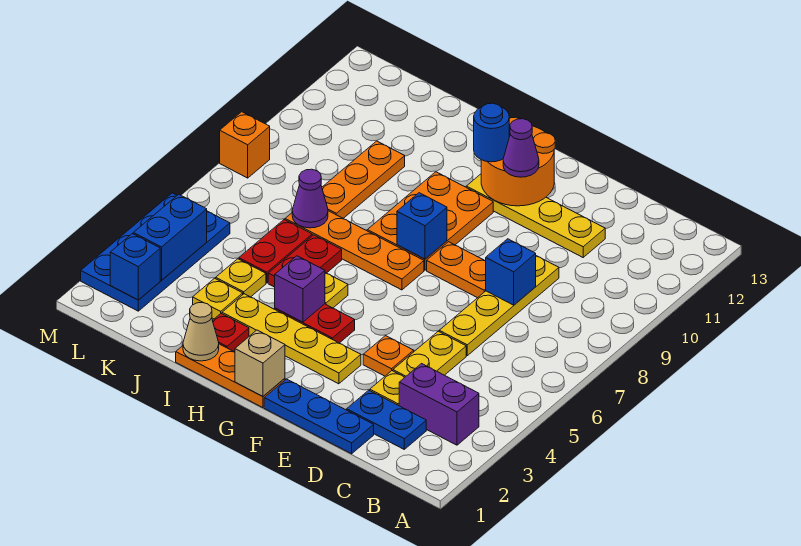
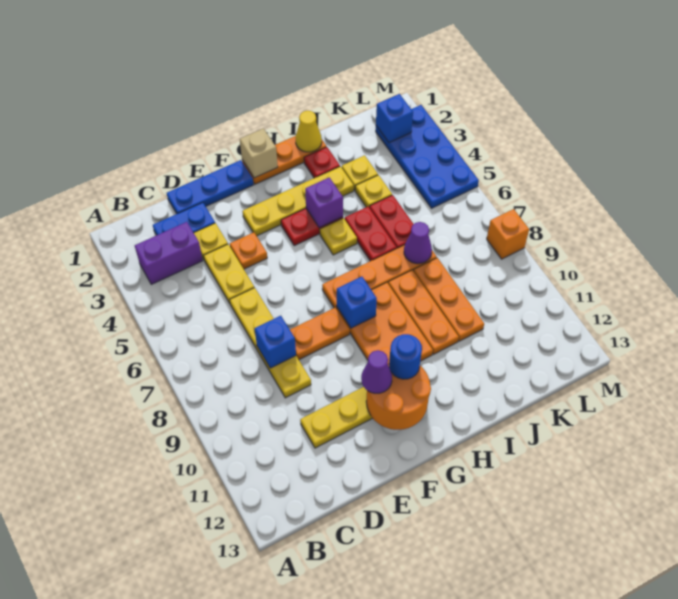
tan 1x1 cone [183,302,219,361] -> yellow 1x1 cone [296,111,322,152]
none -> orange 1x3 plate [388,270,459,354]
blue 1x2 brick [133,194,207,280] -> none

